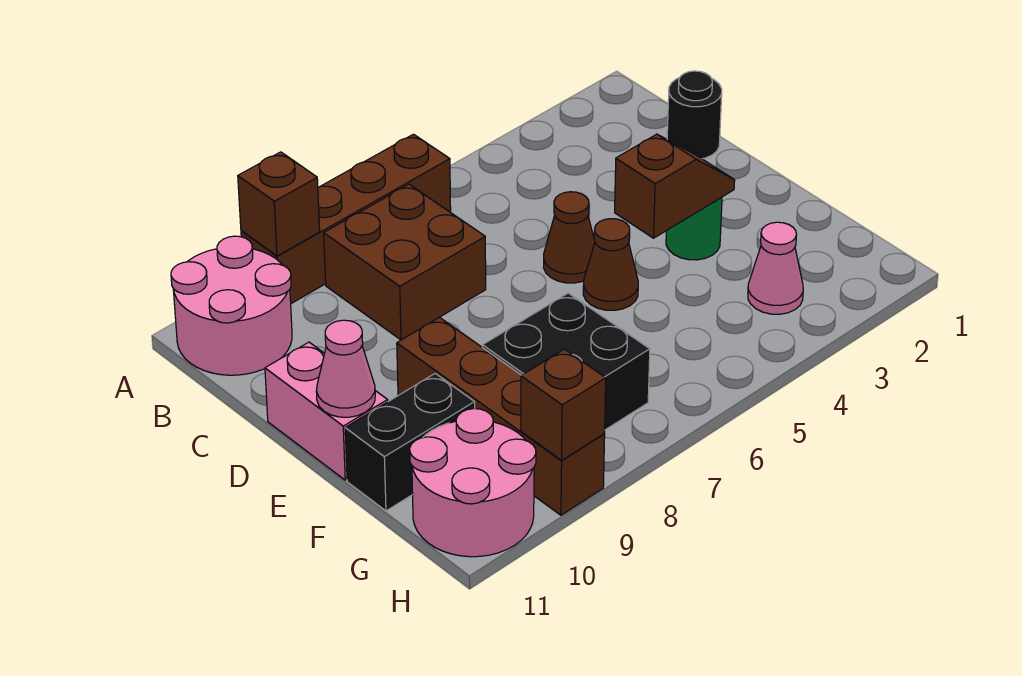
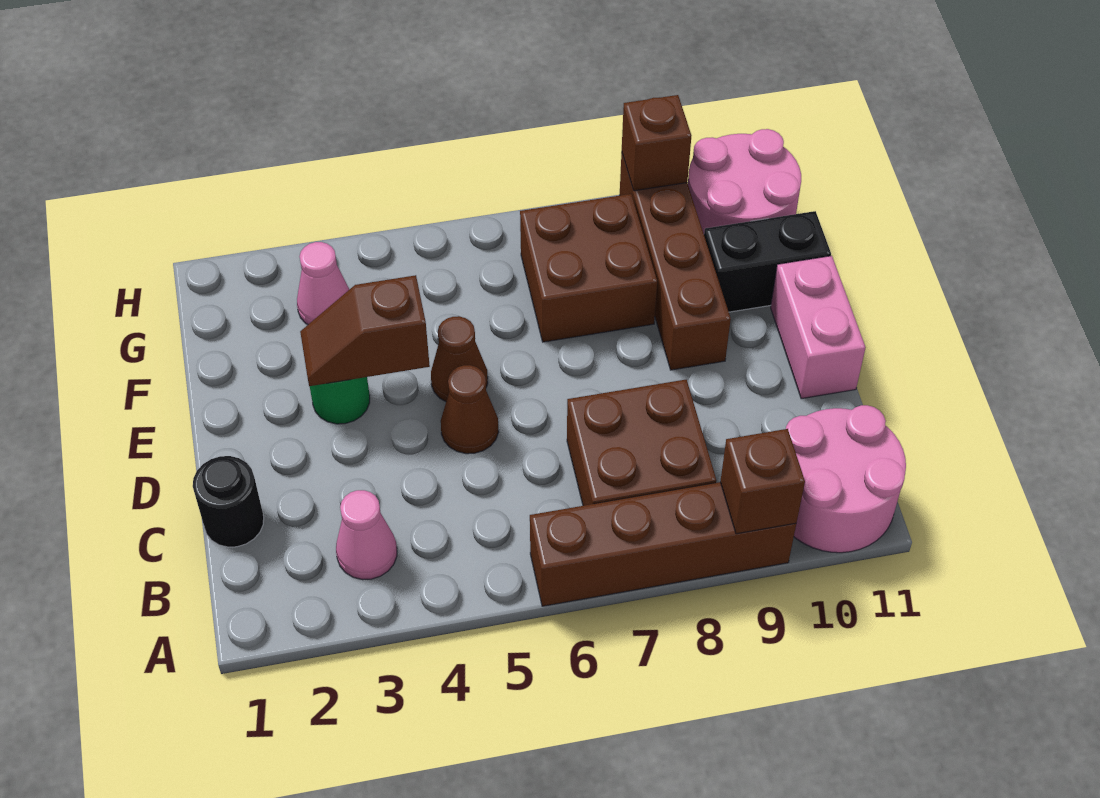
pink 1x1 cone [316,320,375,417] -> pink 1x1 cone moved to [336,490,397,580]
black 2x2 brick [482,293,650,430] -> brown 2x2 brick [520,194,657,342]

